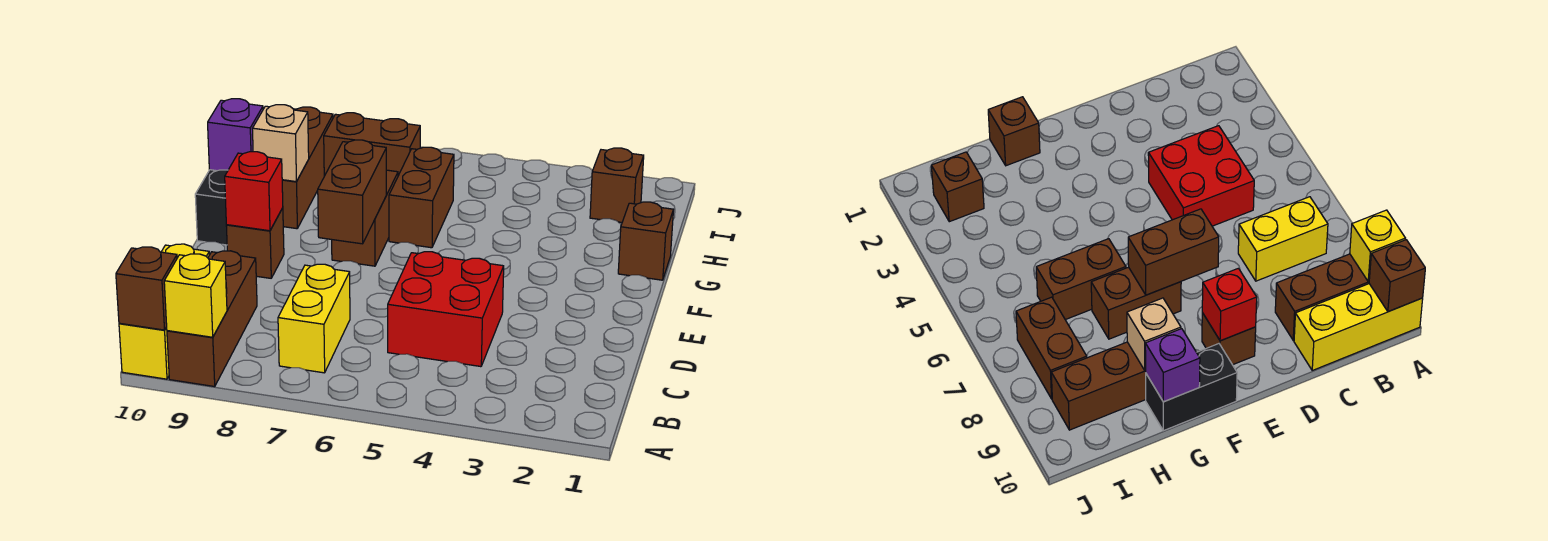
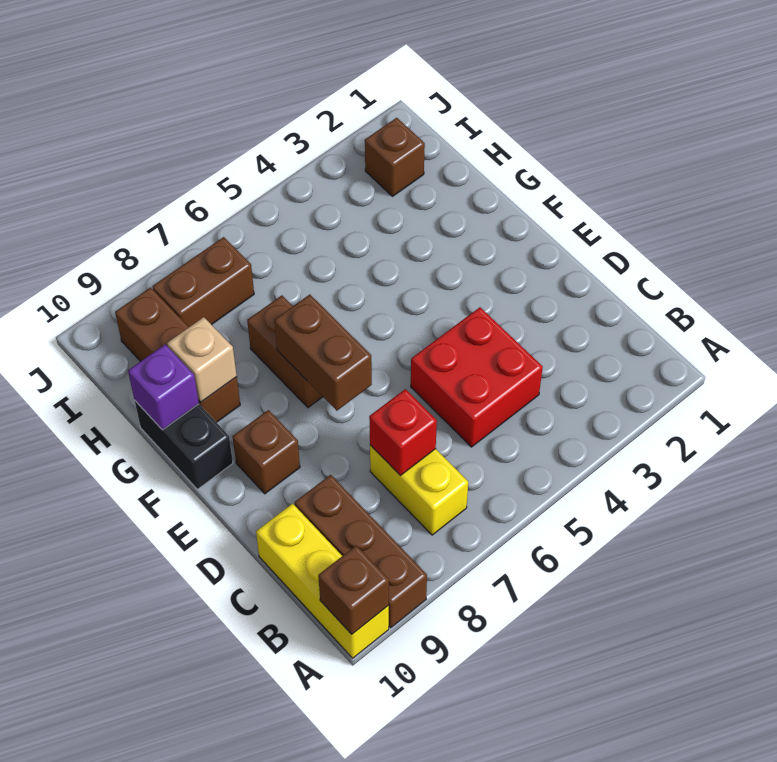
yellow 1x1 brick [164,254,227,337] -> none
red 1x1 brick [225,152,283,231] -> red 1x1 brick moved to [369,389,437,475]
brown 1x1 brick [618,202,673,280] -> none
brown 1x2 brick [389,147,454,248] -> none

